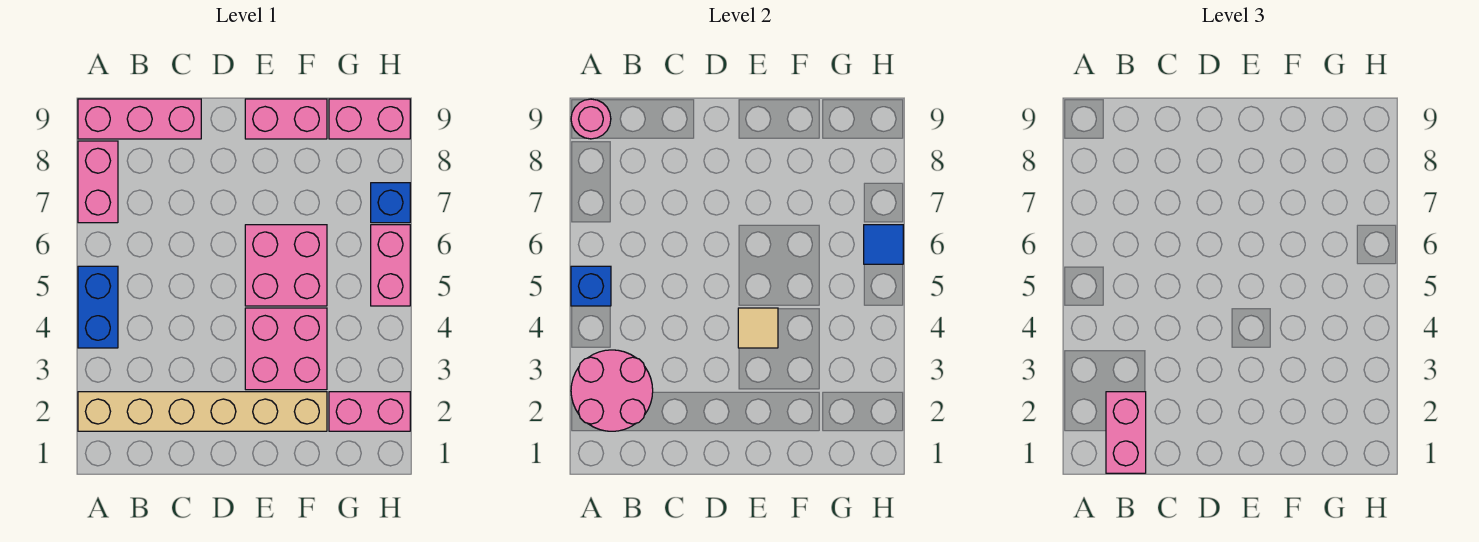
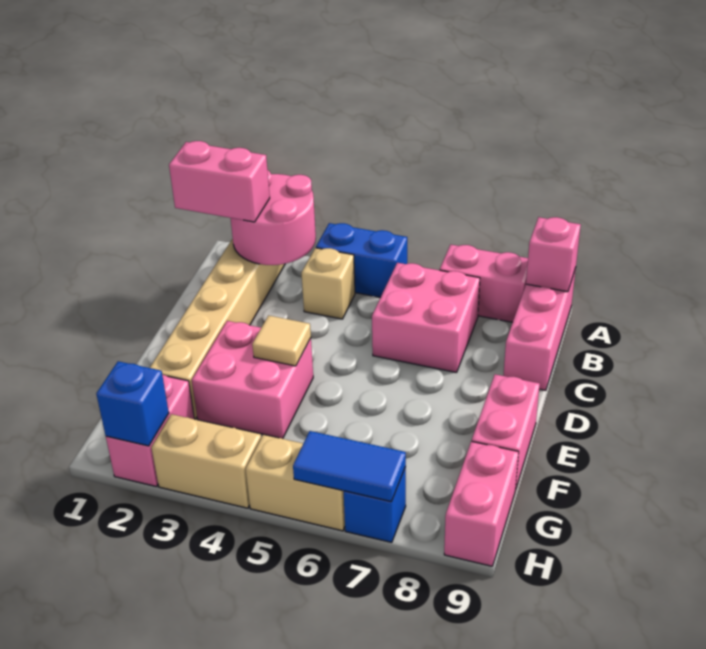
blue 1x1 brick [571,266,611,306] -> blue 1x1 brick moved to [96,361,169,446]
pink 1x1 round brick [571,99,611,139] -> pink 1x1 brick [526,217,581,292]
none -> tan 1x1 brick [301,248,355,319]
pink 2x2 brick [245,225,327,306] -> pink 2x2 brick moved to [372,263,480,373]
none -> tan 1x2 brick [151,414,261,508]
pink 1x2 brick [371,225,410,306] -> tan 1x2 brick [246,435,345,531]
blue 1x1 tile [864,225,903,264] -> blue 1x2 tile [293,431,406,502]

